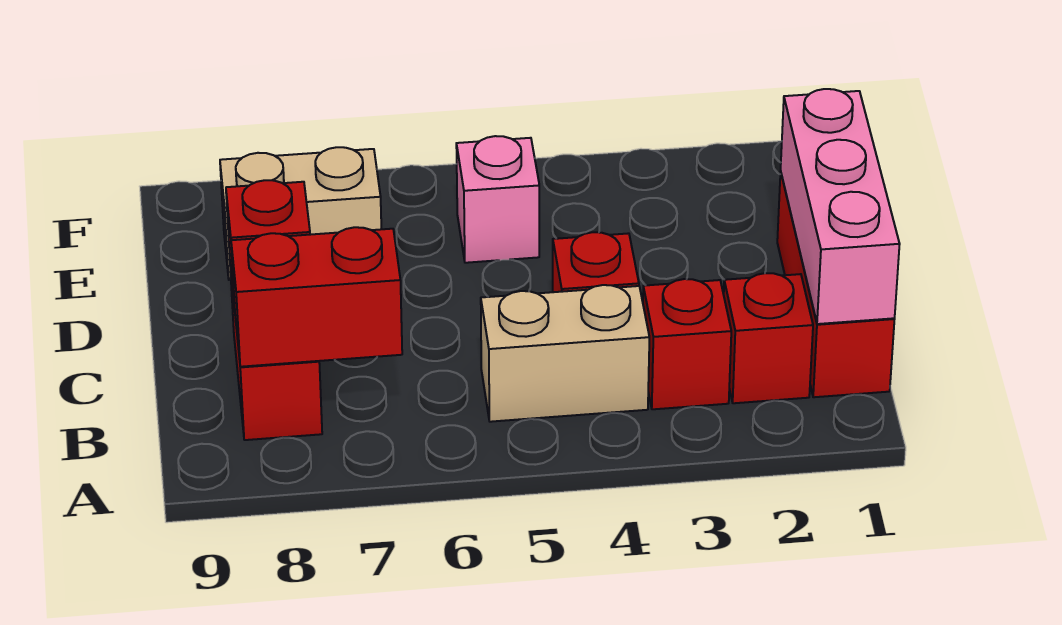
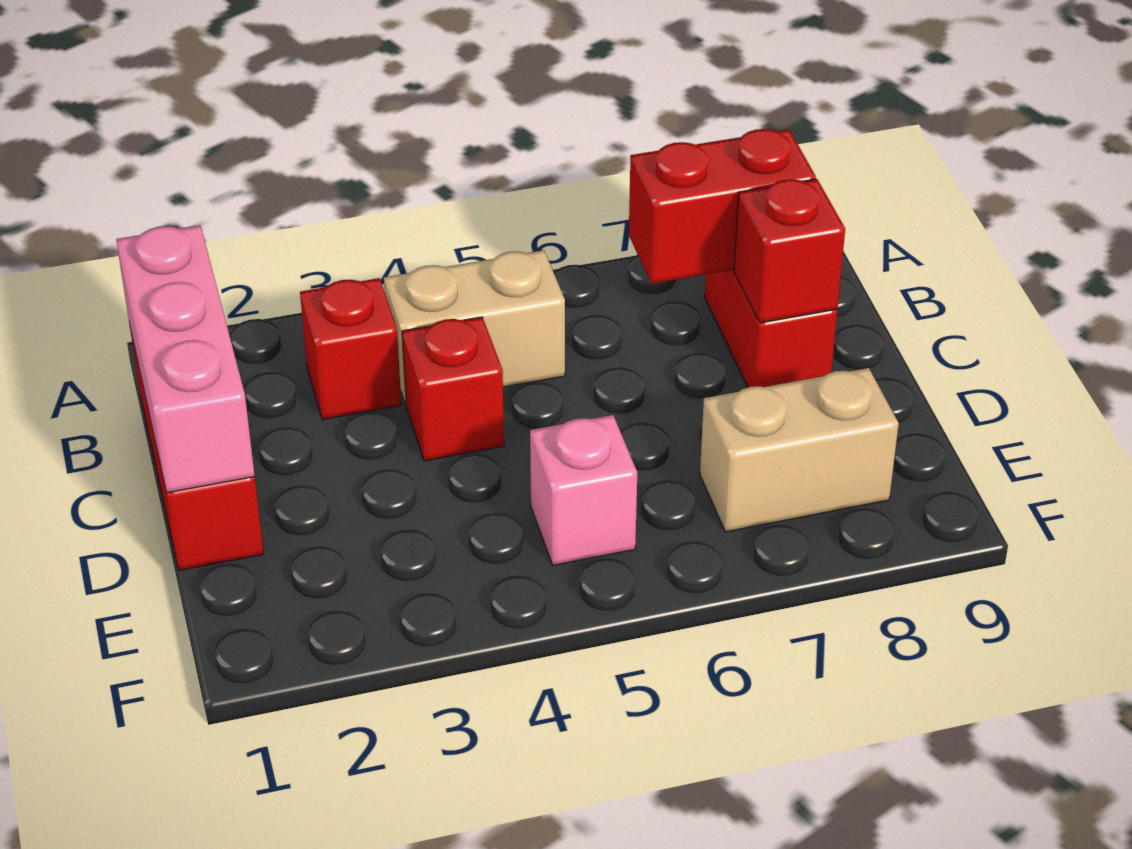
red 1x1 brick [724,273,813,403] -> none

